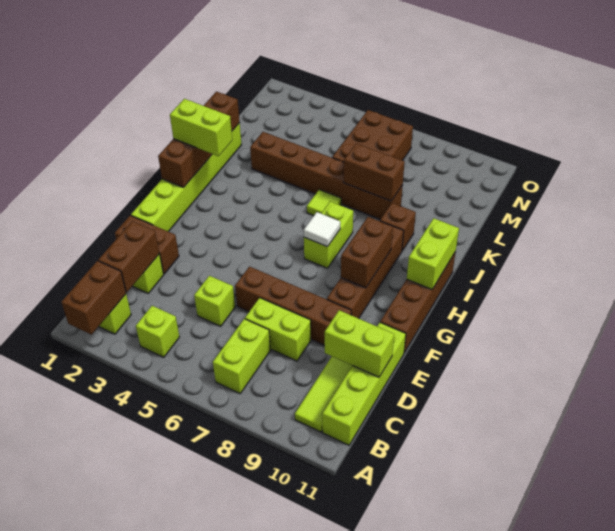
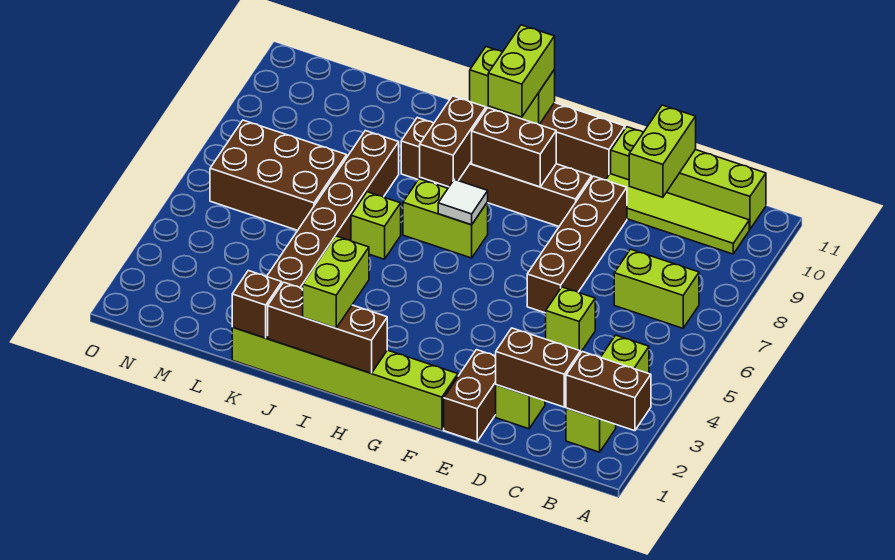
lime 1x2 brick [245,298,311,361] -> lime 1x2 brick moved to [488,25,555,117]
lime 1x1 tile [307,190,341,216] -> lime 1x1 brick [351,192,401,259]
brown 1x2 brick [343,143,405,201] -> brown 1x2 brick moved to [420,96,486,187]

